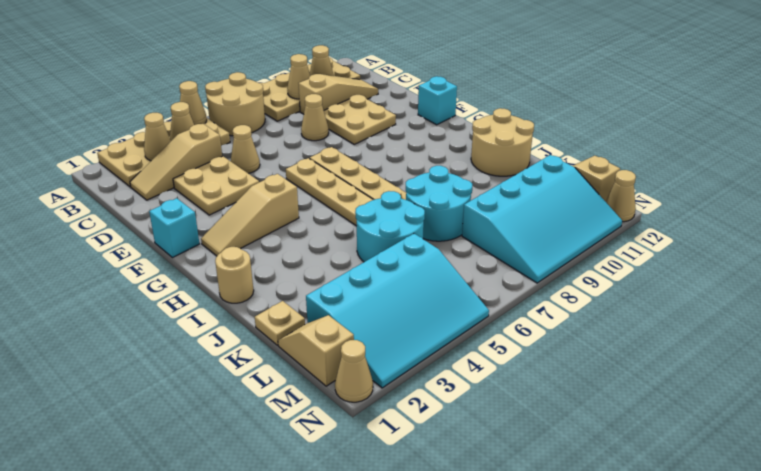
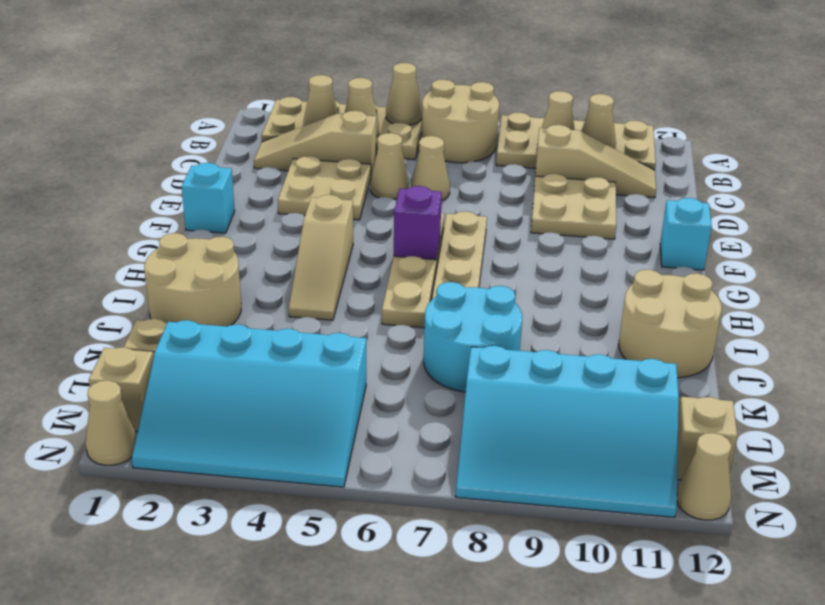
tan 1x1 cone [301,94,329,141] -> tan 1x1 cone moved to [411,136,450,200]
tan 1x3 slope [201,174,299,256] -> tan 1x3 slope turned to [289,195,353,320]
none -> purple 1x1 brick [394,186,442,260]
tan 1x1 round brick [215,247,254,303] -> tan 2x2 round brick [144,233,241,327]
cyan 2x2 round brick [355,191,425,262] -> none

